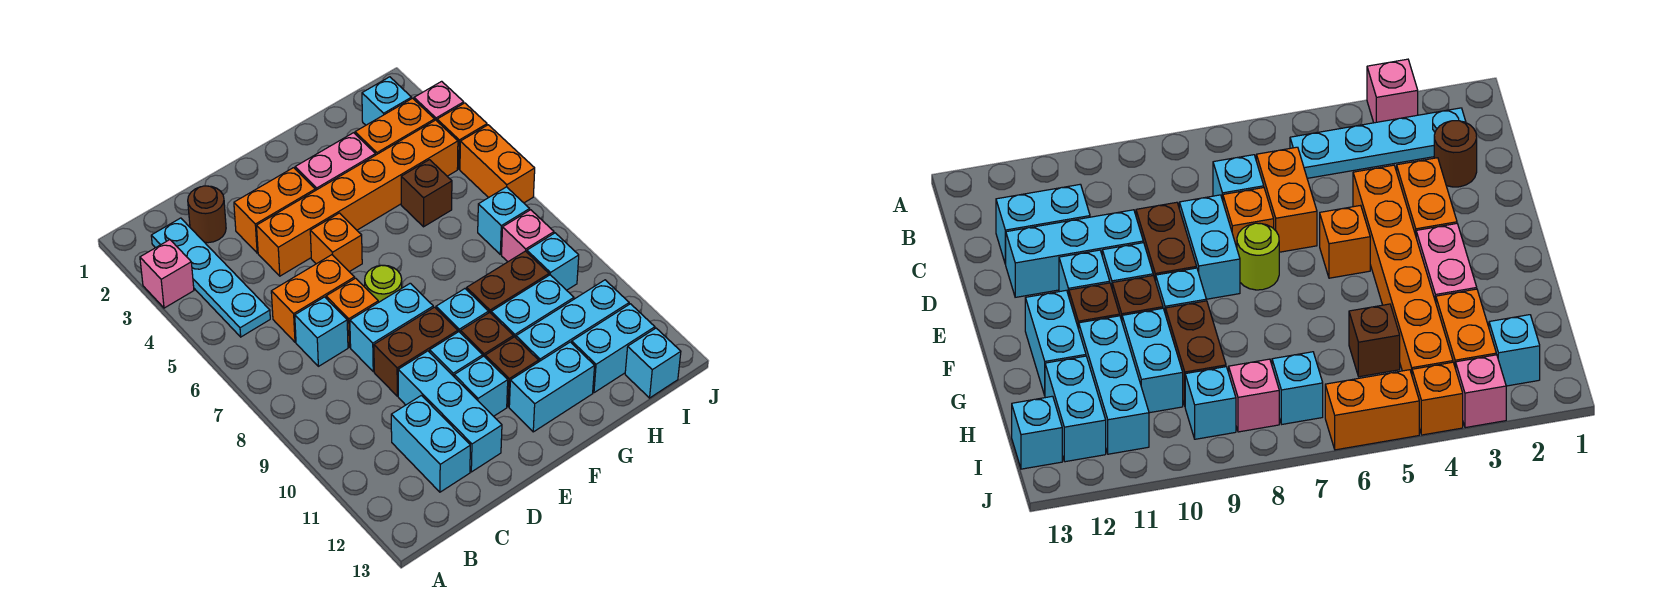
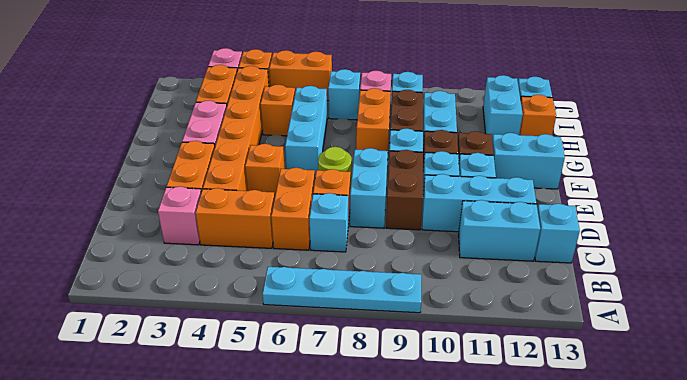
pink 1x1 brick [140,240,194,308] -> pink 1x1 brick moved to [158,186,201,245]
cyan 1x4 plate [151,218,270,337] -> cyan 1x4 plate moved to [263,267,421,313]
brown 1x1 round brick [188,186,226,243] -> none
none -> orange 1x2 brick [196,188,275,248]
cyan 1x2 brick [509,342,595,432] -> cyan 1x2 brick turned to [492,133,565,189]
none -> orange 1x2 brick [356,88,391,160]
cyan 1x3 brick [516,280,629,362] -> cyan 1x3 brick moved to [285,86,327,177]
brown 1x1 brick [401,160,452,227] -> orange 1x1 brick [261,85,295,136]
none -> orange 1x1 brick [519,95,556,136]
cyan 1x1 brick [362,77,412,125] -> cyan 1x1 brick moved to [535,204,580,263]

